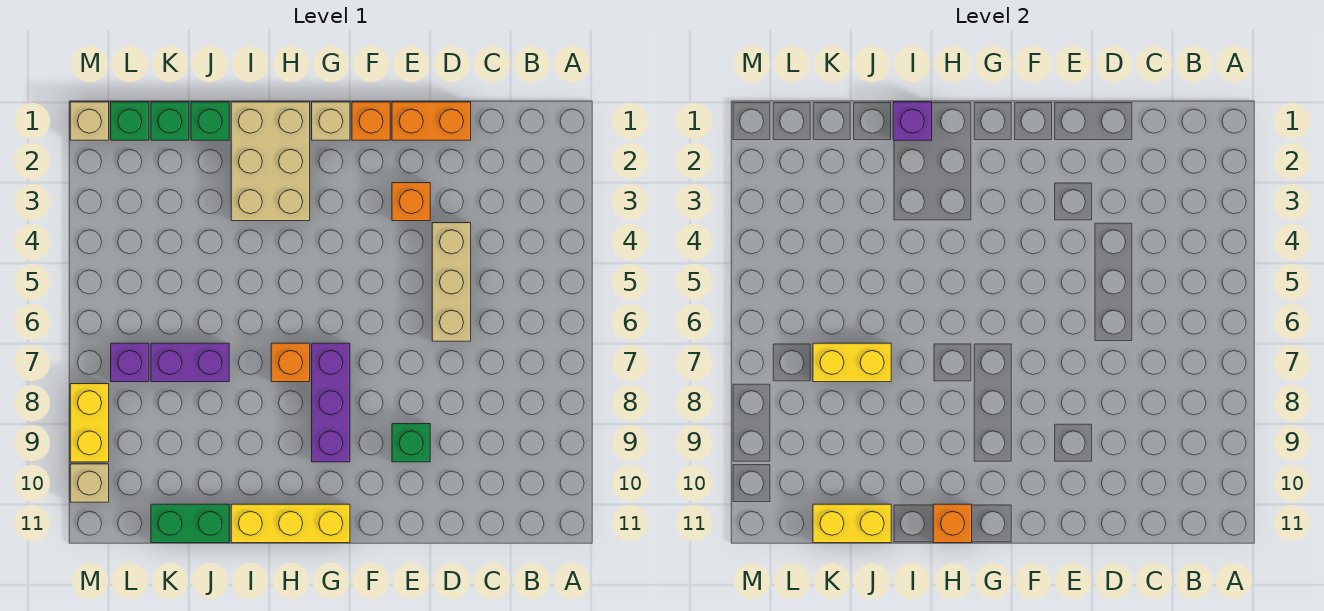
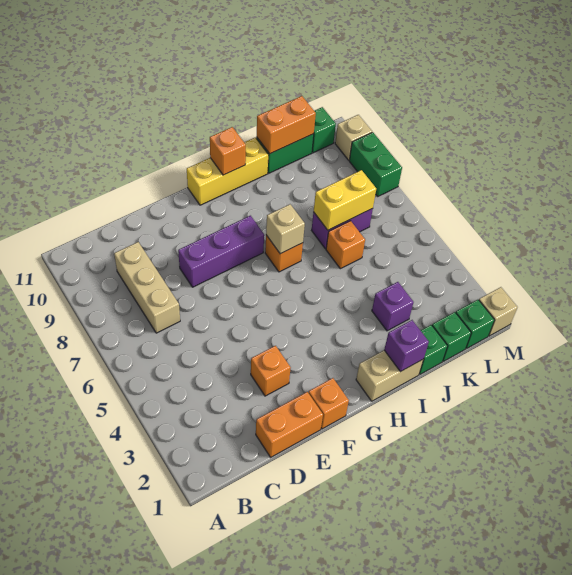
tan 1x3 brick [432,223,471,341] -> tan 1x3 brick moved to [114,242,180,333]
green 1x1 brick [392,424,430,462] -> green 1x1 brick moved to [312,107,336,153]
tan 1x1 brick [312,102,350,140] -> tan 1x1 brick moved to [266,204,305,254]
purple 1x3 brick [312,343,350,462] -> purple 1x3 brick turned to [178,216,264,287]
tan 2x3 brick [231,102,310,221] -> tan 1x2 brick [356,350,424,401]
none -> orange 1x1 brick [326,221,365,269]
yellow 1x2 brick [813,504,891,543] -> orange 1x2 brick [257,96,316,154]
purple 1x1 brick [111,343,149,382] -> purple 1x1 brick moved to [372,282,414,331]
yellow 1x2 brick [70,384,109,462] -> green 1x2 brick [349,132,402,196]

